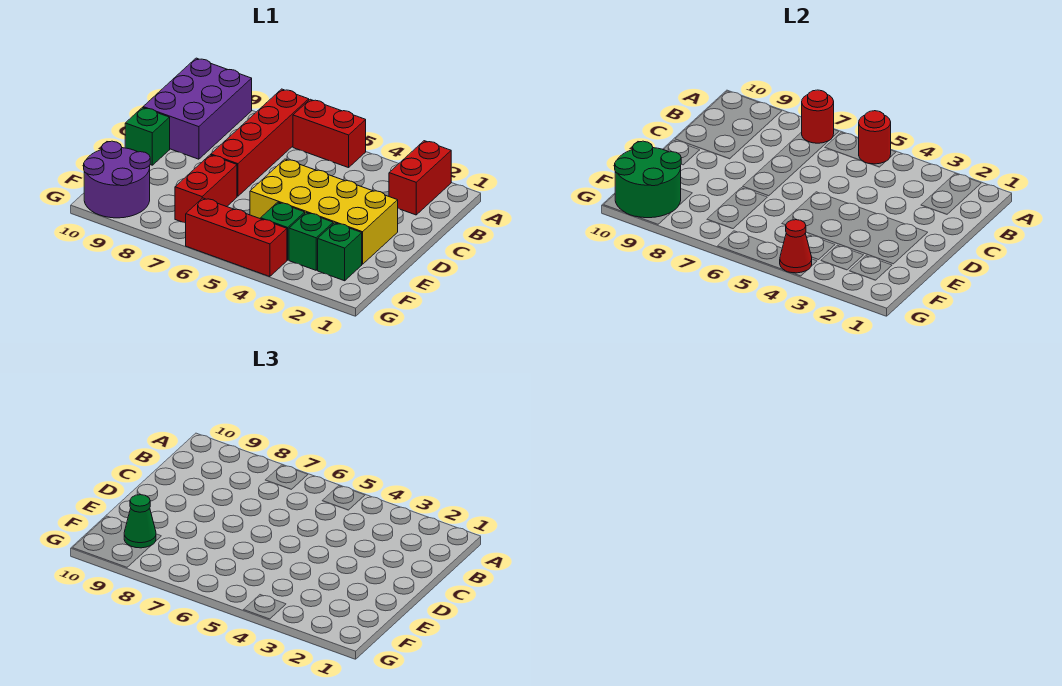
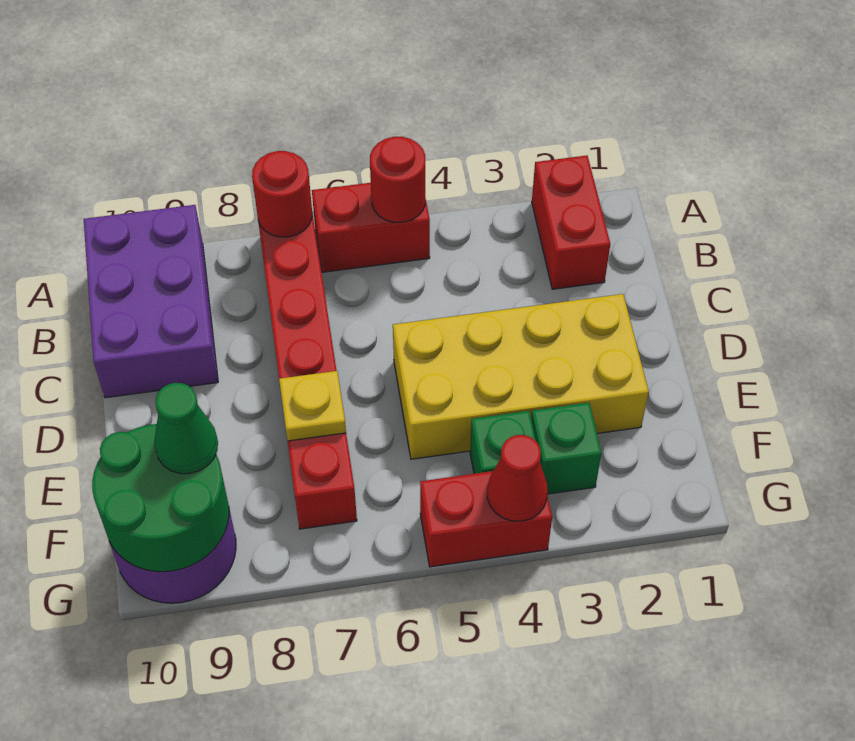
green 1x1 brick [125,108,170,165] -> none
none -> yellow 1x1 plate [279,371,346,441]
green 1x1 brick [318,223,362,281] -> none
red 1x3 brick [186,198,287,277] -> red 1x2 brick [420,471,552,567]

